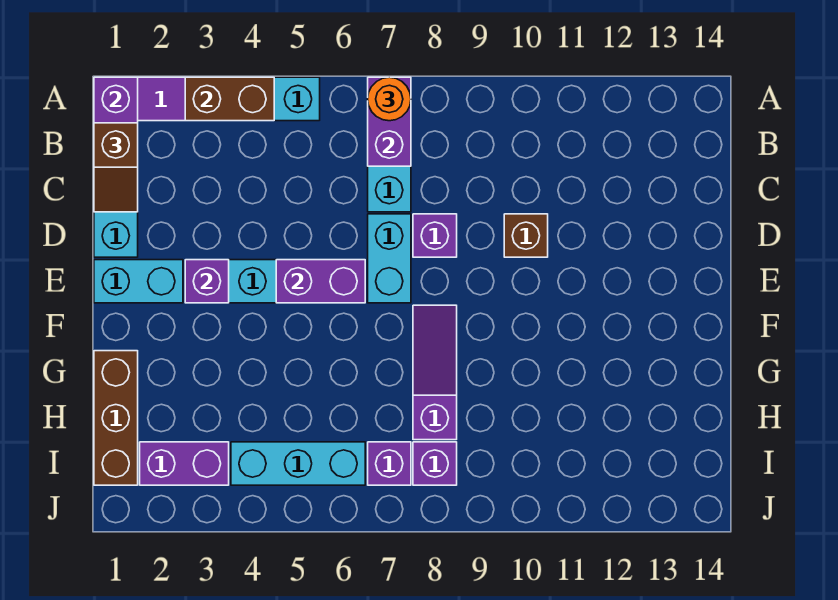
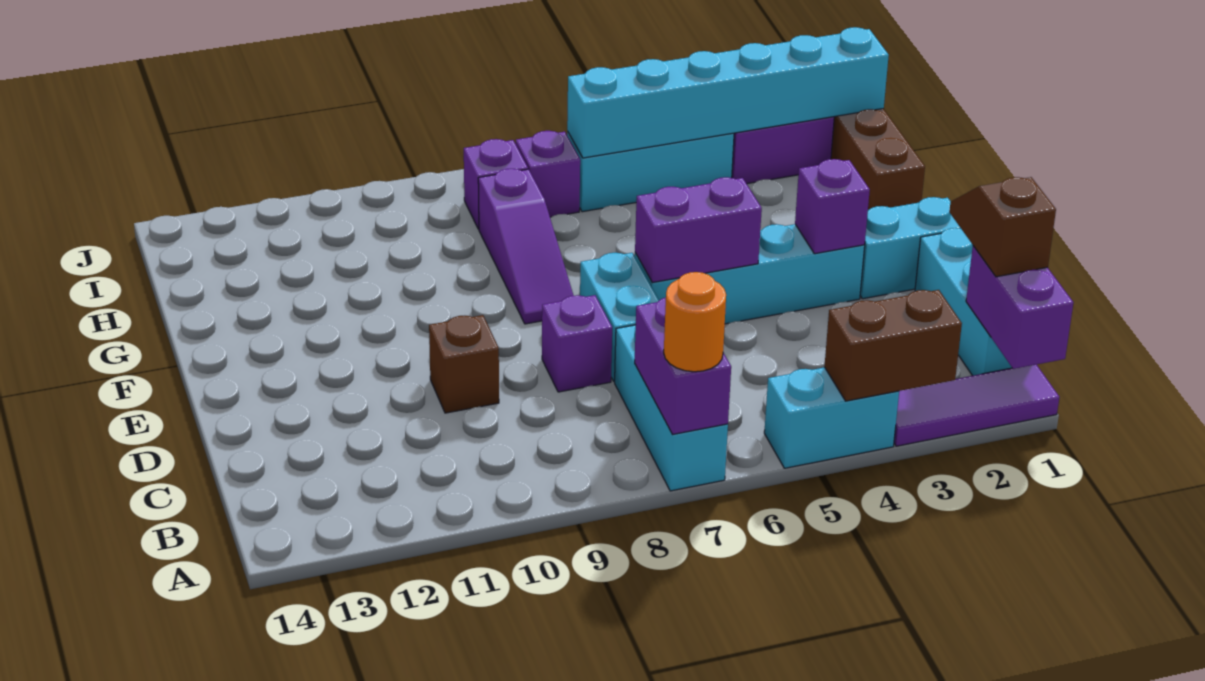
none -> cyan 1x6 brick [567,27,889,158]

